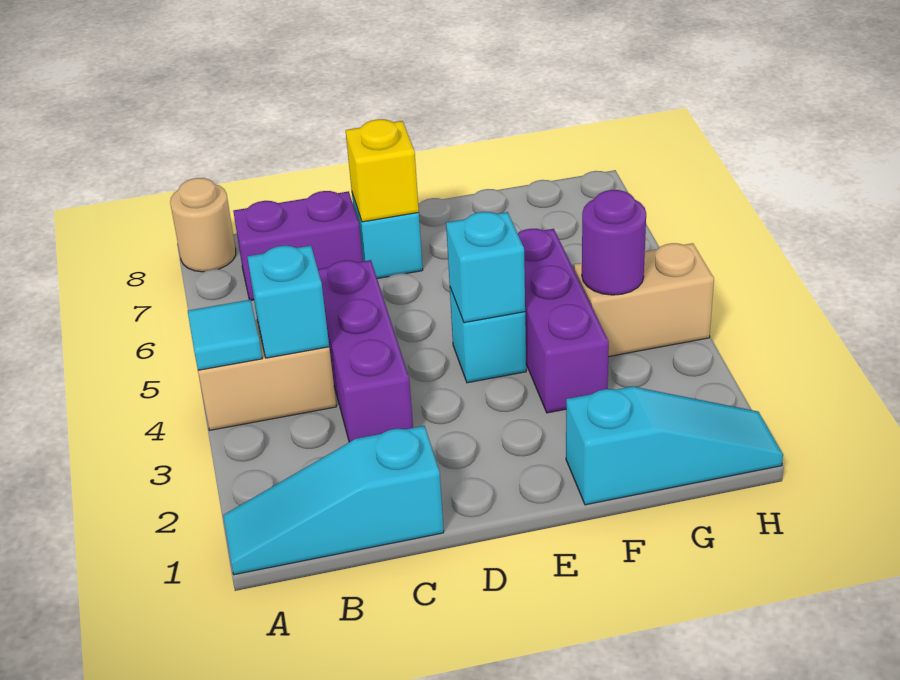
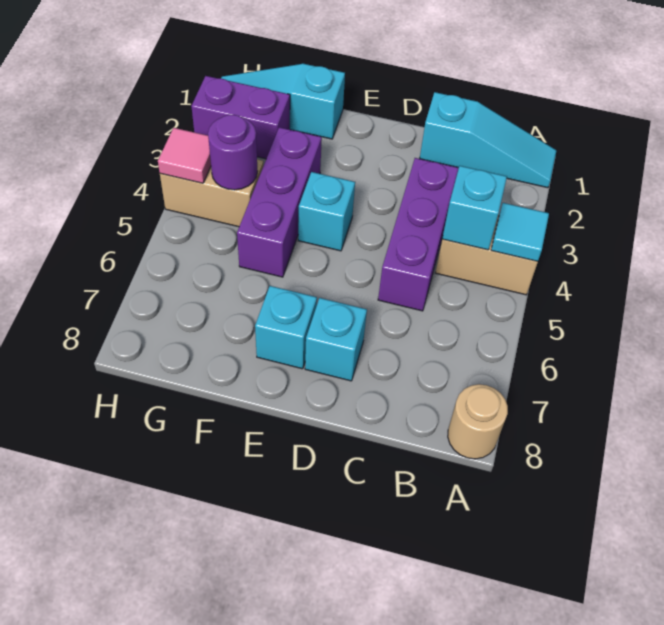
purple 1x2 brick [233,191,363,300] -> purple 1x2 brick moved to [191,76,290,159]
yellow 1x1 brick [346,119,419,222] -> none
cyan 1x1 brick [446,212,525,323] -> cyan 1x1 brick moved to [255,286,317,369]
none -> pink 1x1 tile [158,128,211,183]

